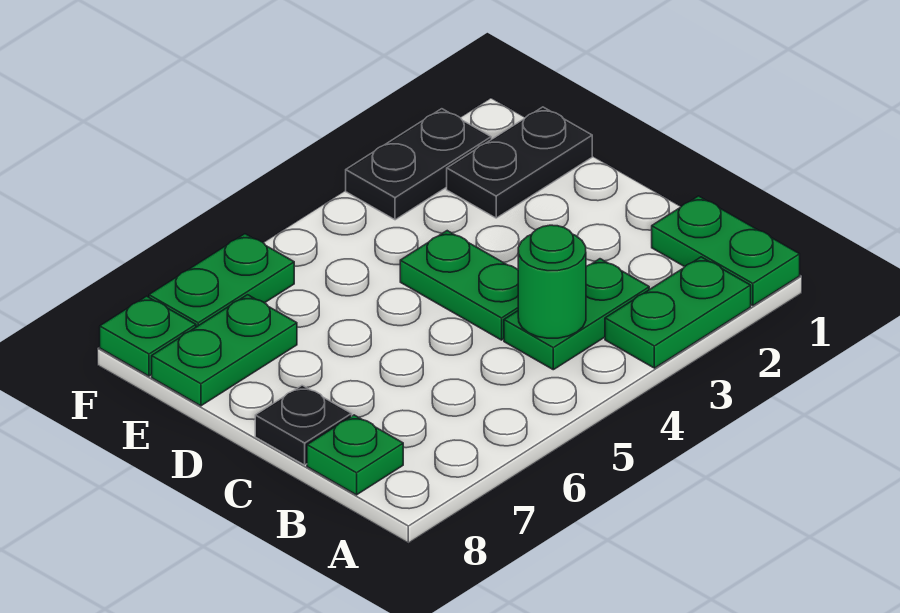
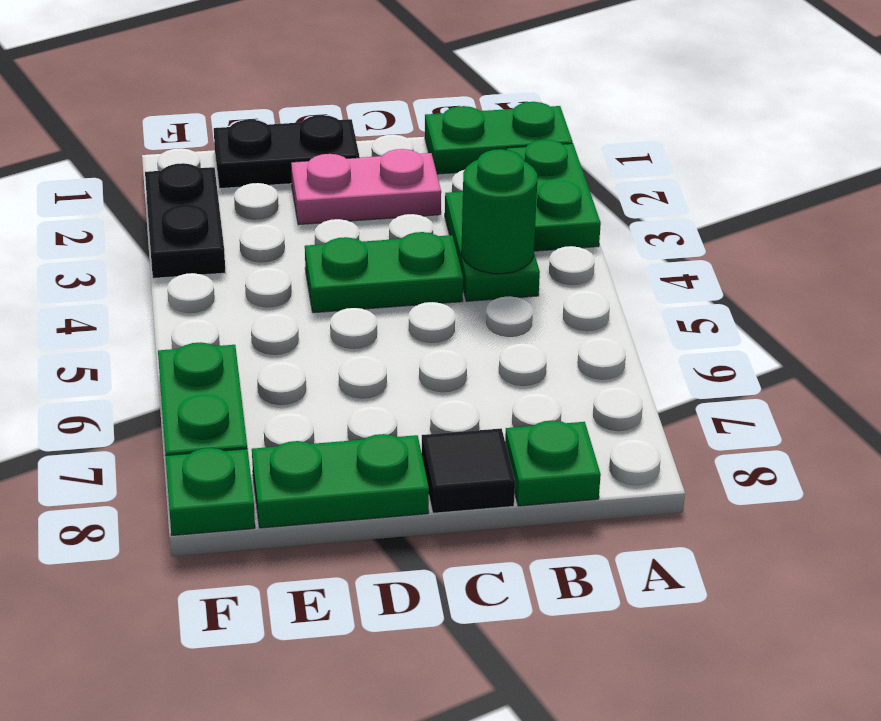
none -> pink 1x2 plate [291,149,441,225]
black 1x1 plate [255,385,352,465] -> black 1x1 tile [422,429,515,513]
black 1x2 plate [447,107,592,218] -> black 1x2 plate turned to [214,115,359,188]
green 1x2 plate [152,295,297,406] -> green 1x2 plate turned to [252,434,429,528]

